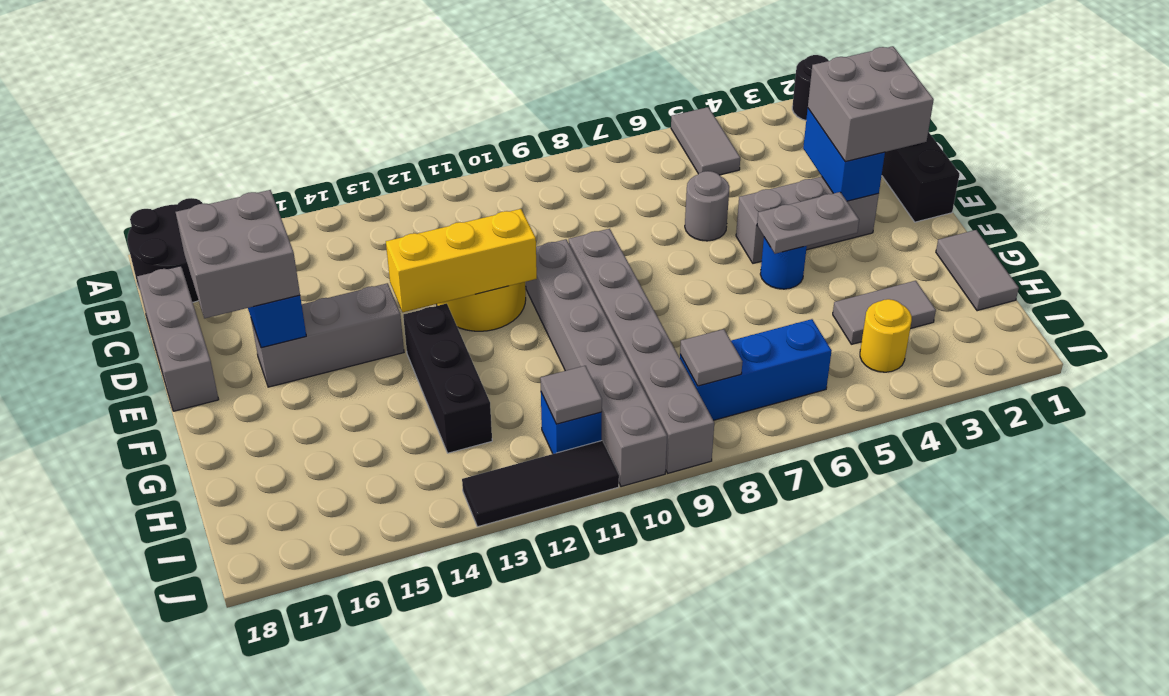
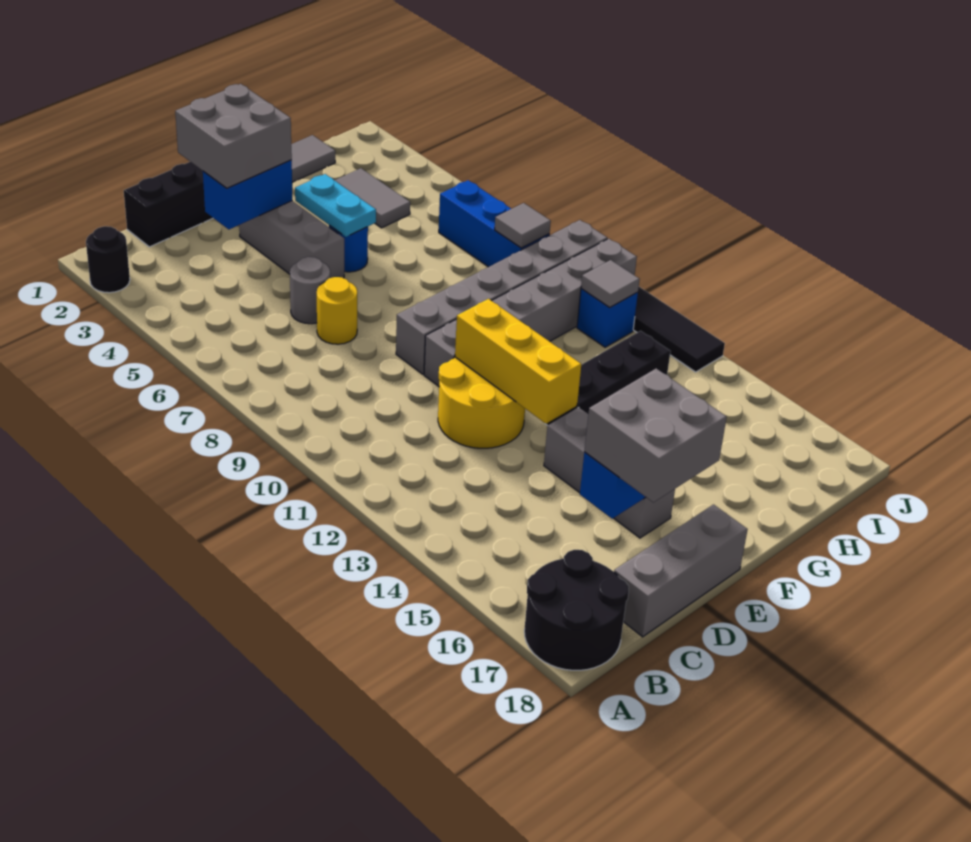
grey 1x2 tile [671,107,740,175] -> none
grey 1x2 plate [757,192,859,254] -> cyan 1x2 plate [295,174,376,237]
yellow 1x1 round brick [860,299,912,372] -> yellow 1x1 round brick moved to [317,277,357,344]

